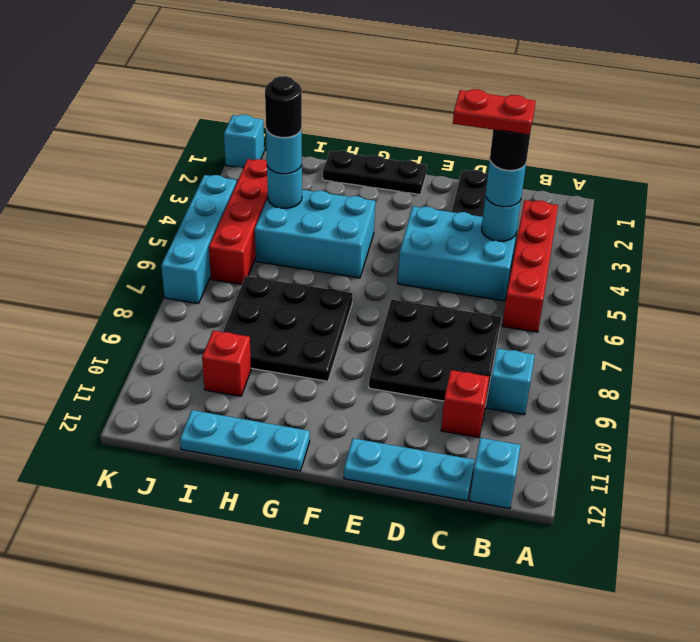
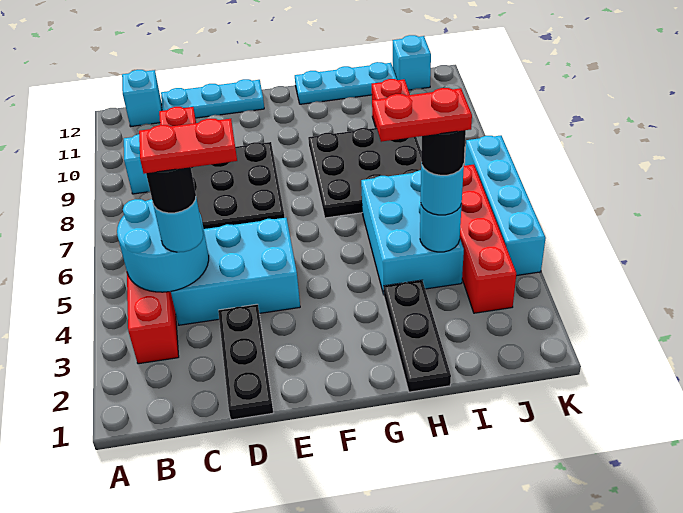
cyan 1x1 round brick [482,195,521,241] -> cyan 2x2 round brick [117,199,209,292]
black 1x3 plate [323,151,427,194] -> black 1x3 plate turned to [384,280,451,392]
cyan 2x3 brick [255,190,375,278] -> cyan 2x3 brick turned to [361,170,464,295]
none -> red 1x2 plate [372,88,472,142]
cyan 1x1 brick [224,115,264,168] -> cyan 1x1 brick moved to [393,35,431,90]

